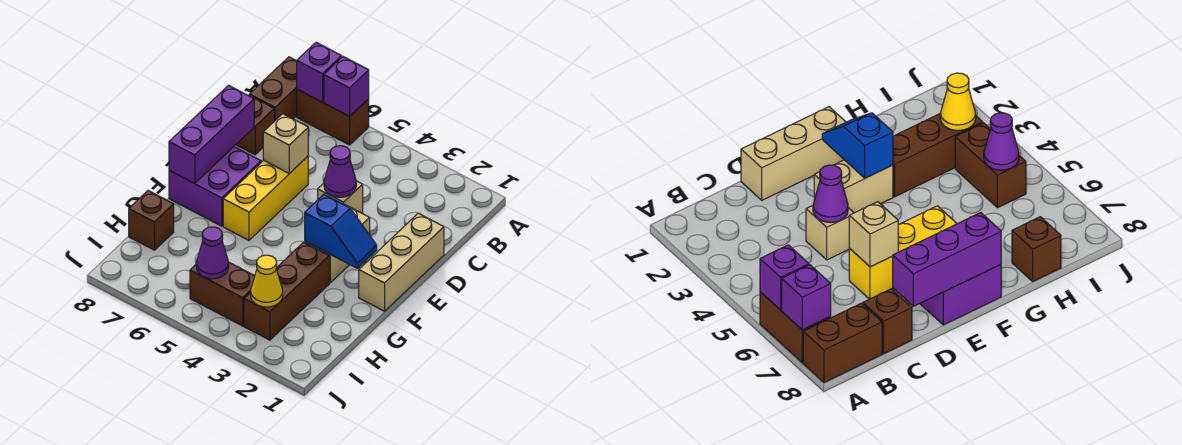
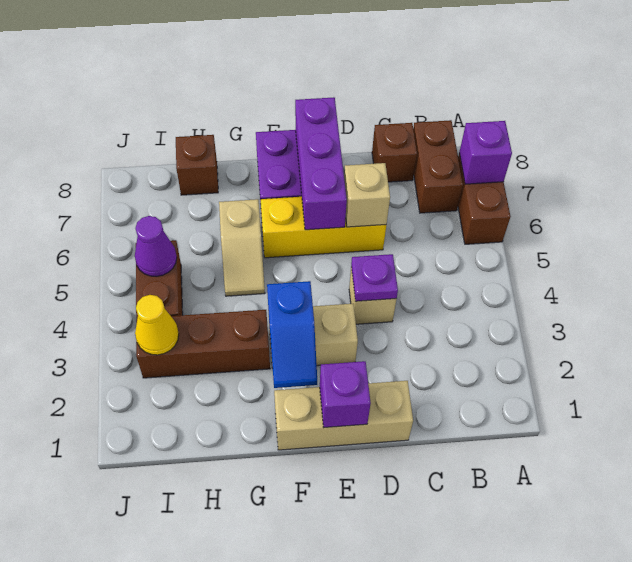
purple 1x1 brick [324,57,369,116] -> purple 1x1 brick moved to [320,361,371,428]
brown 1x2 brick [250,57,297,121] -> brown 1x2 brick turned to [413,120,463,213]
purple 1x1 cone [324,146,356,197] -> purple 1x1 plate [351,254,398,301]
purple 1x3 brick [169,85,254,184] -> purple 1x3 brick turned to [295,97,347,230]
none -> tan 1x2 slope [219,199,265,296]

